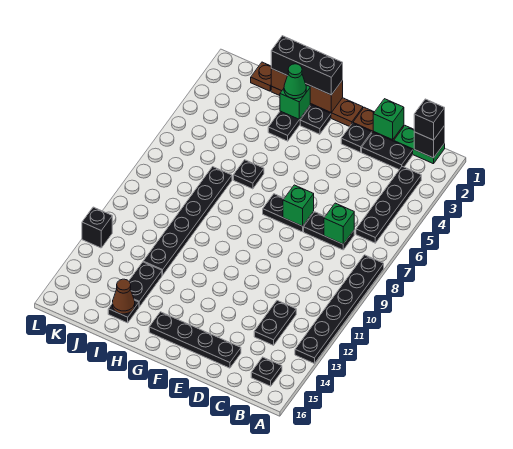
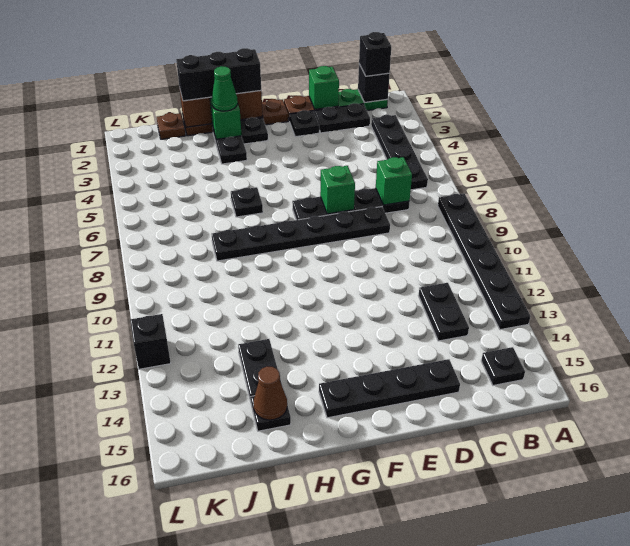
black 1x6 plate [143,167,232,275] -> black 1x6 plate turned to [212,207,390,261]

